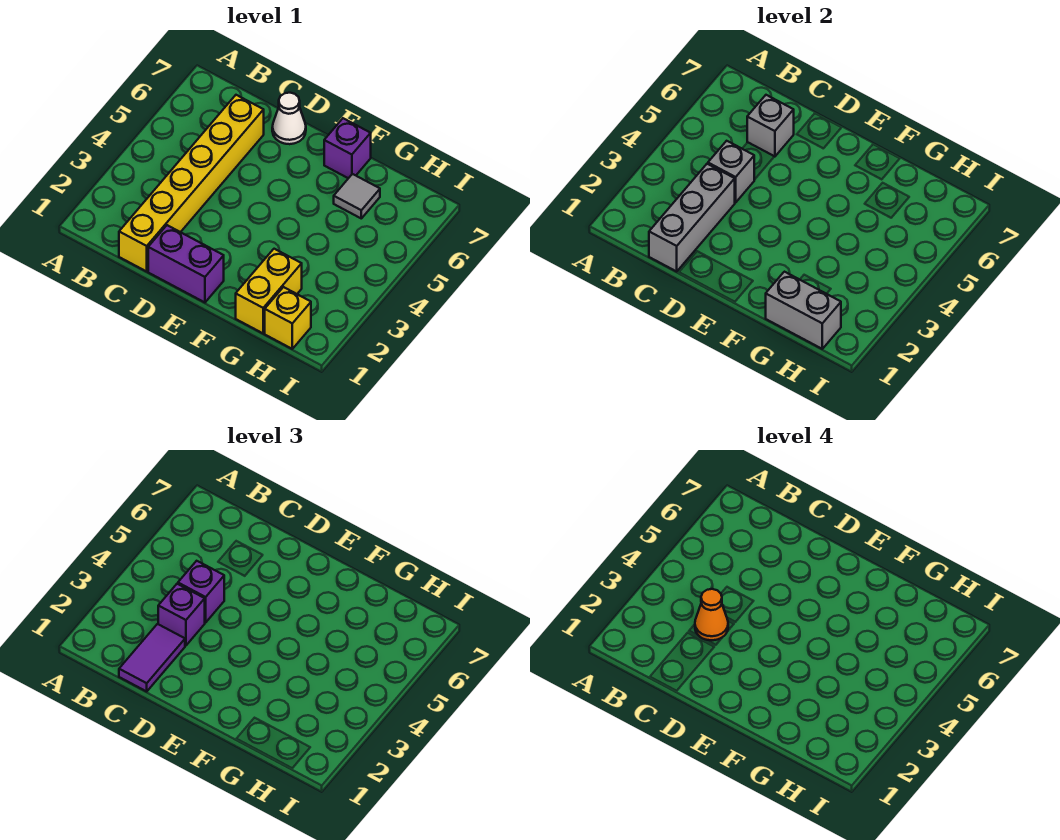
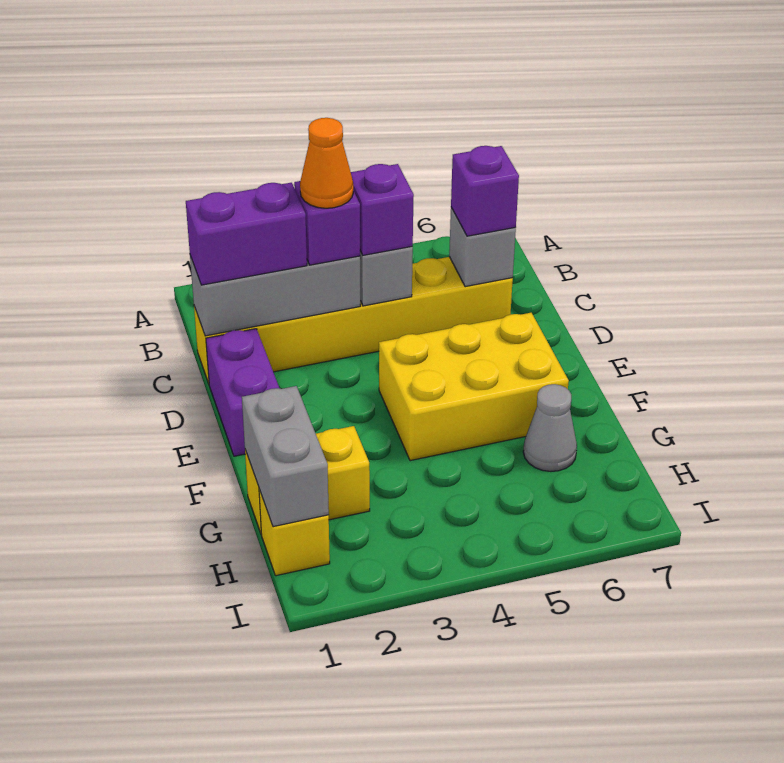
purple 1x2 tile [119,624,185,691] -> purple 1x2 brick [186,183,307,285]
white 1x1 cone [272,93,306,144] -> none
none -> yellow 2x3 brick [379,313,569,461]
purple 1x1 brick [324,118,371,178] -> purple 1x1 brick moved to [451,146,519,236]
grey 1x1 tile [334,174,380,218] -> grey 1x1 cone [523,384,577,471]

